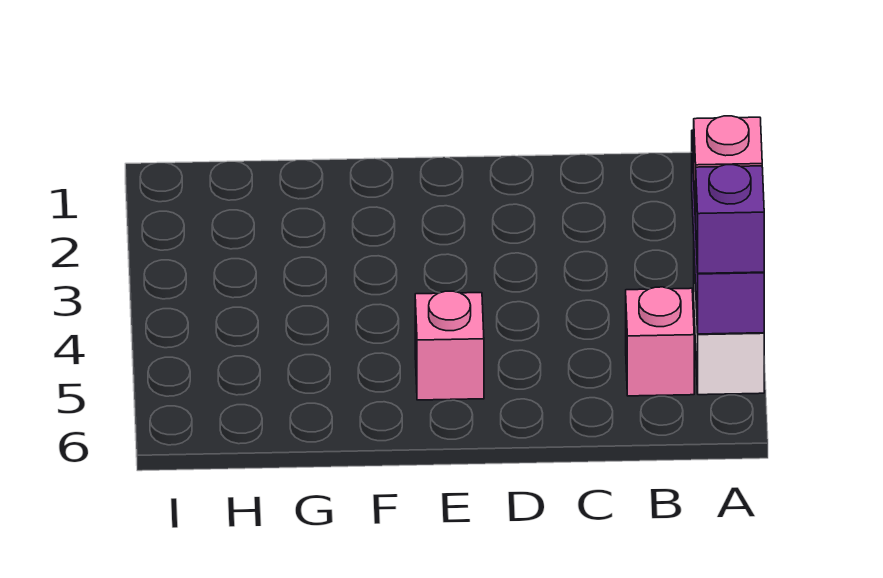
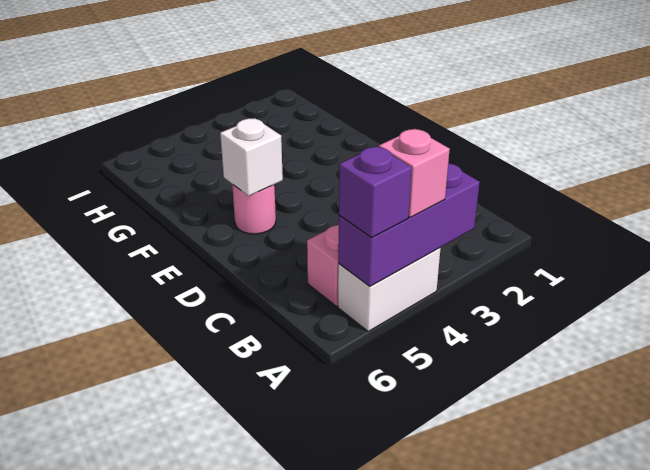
pink 1x1 brick [415,291,484,400] -> pink 1x1 round brick [232,184,276,234]
none -> white 1x1 brick [220,118,283,196]

